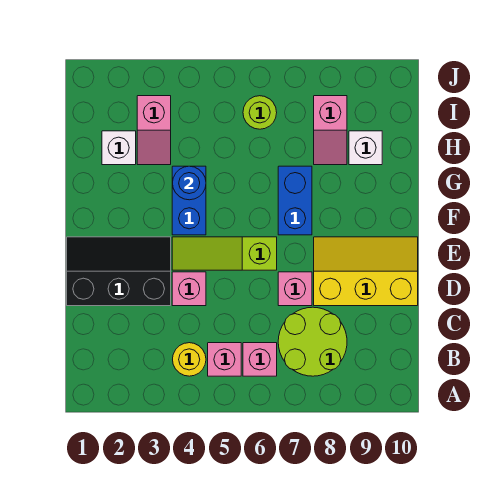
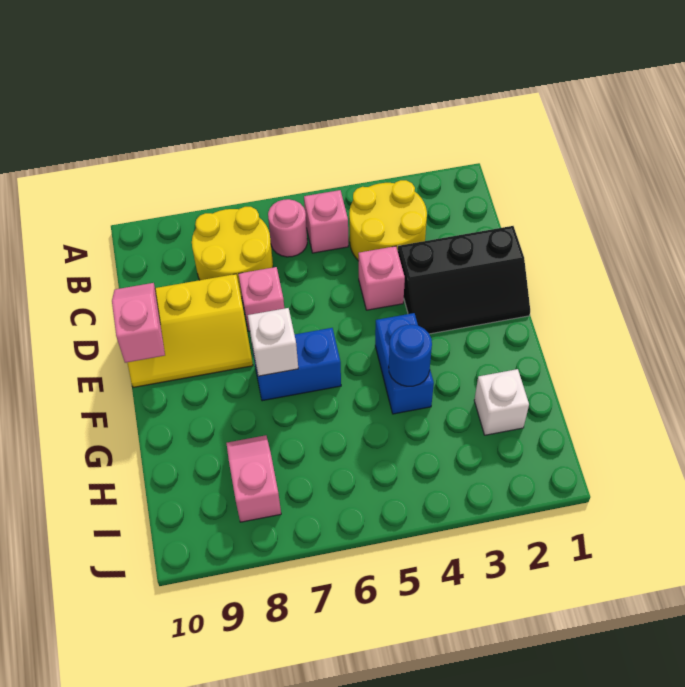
yellow 1x1 round brick [173,343,206,376] -> yellow 2x2 round brick [349,180,427,261]
pink 1x1 brick [243,343,277,376] -> pink 1x1 round brick [268,199,307,257]
lime 2x2 round brick [278,307,347,376] -> yellow 2x2 round brick [192,207,273,299]
lime 1x3 slope [172,237,277,270] -> none
blue 1x2 brick [278,166,312,235] -> blue 1x2 brick turned to [252,328,341,401]
pink 1x2 slope [137,96,171,165] -> pink 1x2 slope moved to [112,283,165,363]
white 1x1 brick [349,131,382,165] -> white 1x1 brick moved to [248,308,298,376]
lime 1x1 round brick [243,96,277,129] -> none

